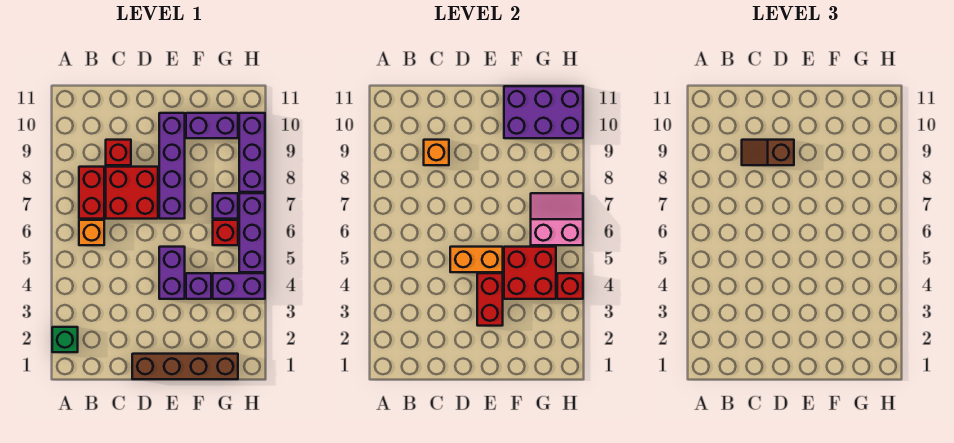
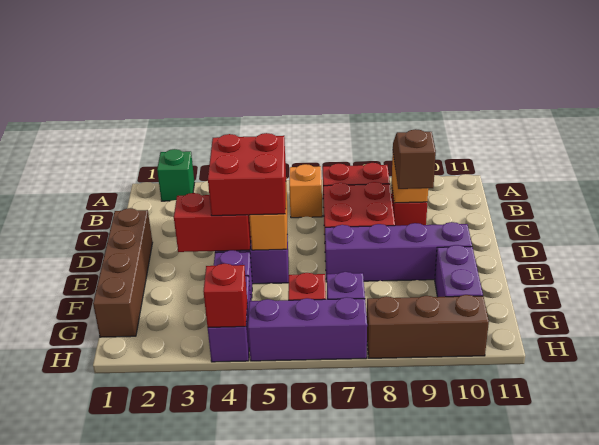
red 2x2 brick [504,247,556,299] -> red 2x2 brick moved to [208,133,286,216]
purple 2x3 brick [504,86,583,138] -> none
pink 2x2 slope [531,193,583,245] -> none
purple 1x3 brick [239,113,265,192] -> brown 1x3 brick [367,295,489,358]

